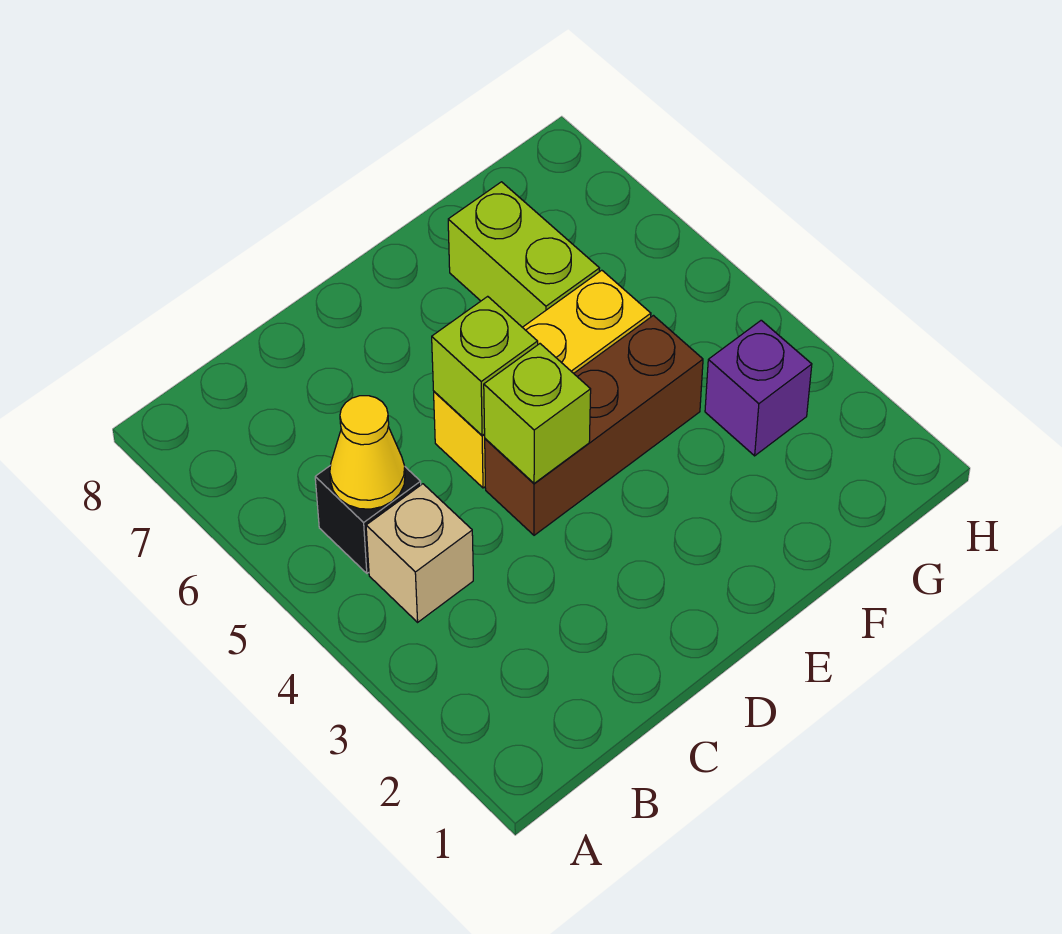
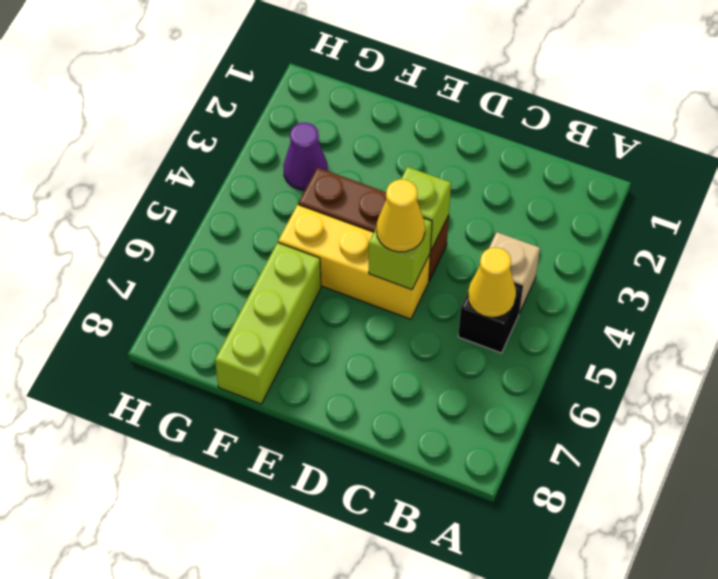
none -> yellow 1x1 cone [377,179,425,252]
lime 1x2 brick [448,182,599,327] -> lime 1x3 brick [215,243,321,404]
purple 1x1 brick [705,320,812,456] -> purple 1x1 cone [283,123,328,190]

